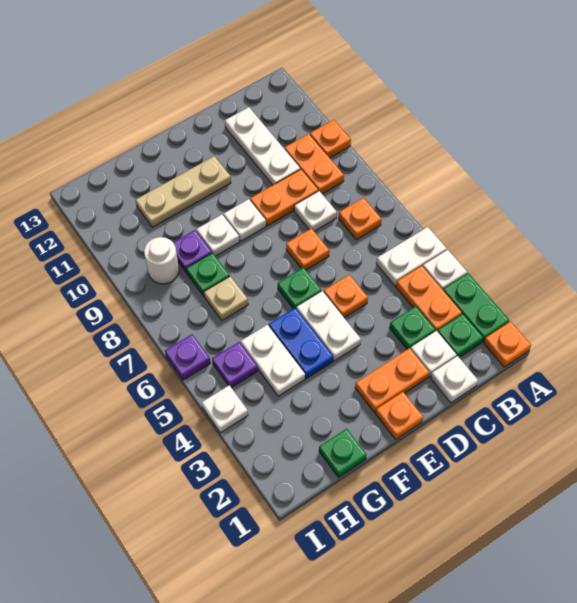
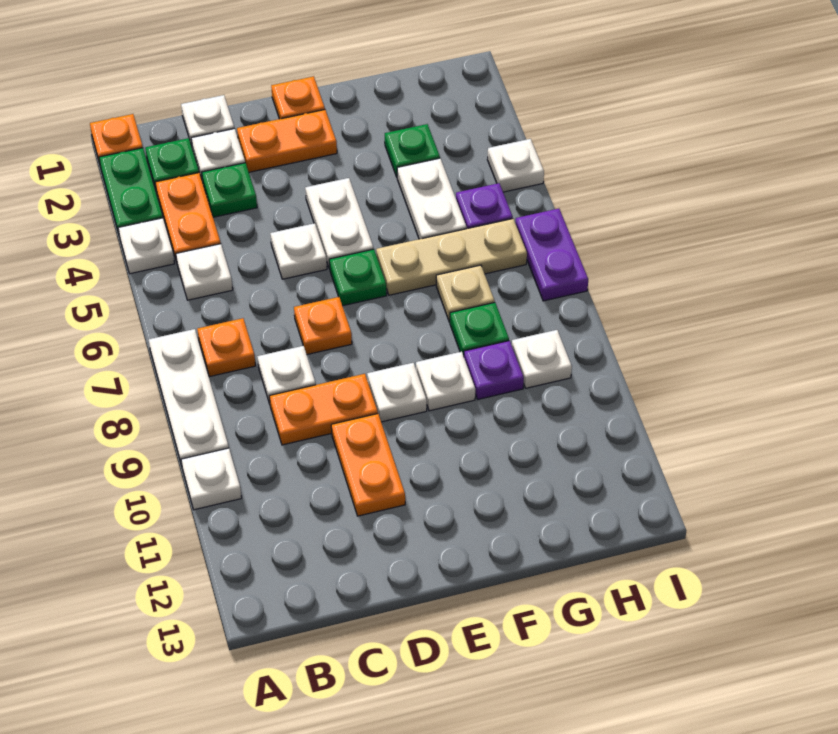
white 1x2 plate [376,227,447,286] -> white 1x1 plate [176,244,233,300]
orange 1x1 plate [310,120,351,158] -> white 1x1 plate [181,448,242,510]
orange 1x2 plate [285,134,344,194] -> orange 1x2 plate moved to [331,414,405,516]
white 1x3 plate [225,107,300,185] -> white 1x3 plate moved to [149,329,229,466]
orange 1x1 plate [324,275,368,318] -> white 1x1 plate [270,223,327,279]
tan 1x3 plate [136,156,231,227] -> tan 1x3 plate moved to [376,219,527,295]
blue 1x2 plate [269,308,333,378] -> none
green 1x1 plate [319,429,367,477] -> green 1x1 plate moved to [385,124,440,177]
white 1x1 round brick [144,237,179,284] -> white 1x1 plate [512,330,572,388]
purple 1x1 plate [165,334,210,380] -> purple 1x2 plate [515,209,588,301]

